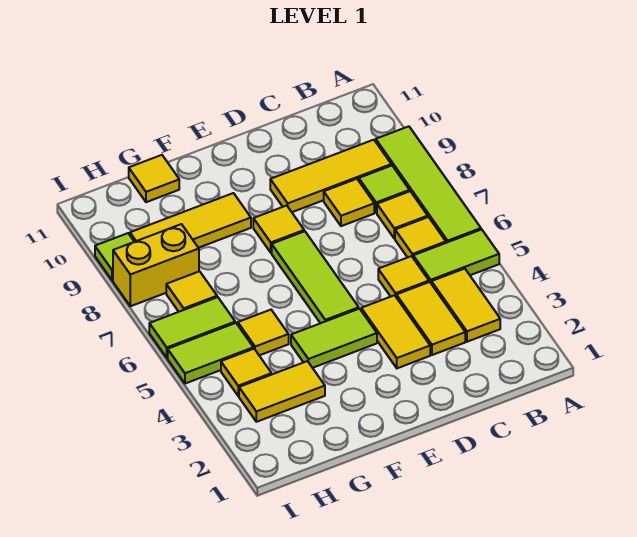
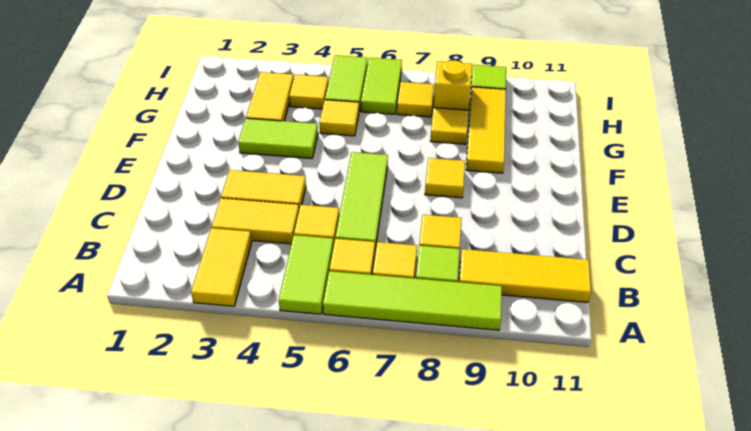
yellow 1x2 tile [432,269,500,342] -> yellow 1x2 tile turned to [191,228,252,306]
yellow 1x3 tile [270,140,391,212] -> yellow 1x3 tile turned to [459,249,591,302]
lime 1x2 tile [291,309,377,368] -> lime 1x2 tile turned to [238,118,318,158]
lime 1x3 tile [272,231,359,323] -> lime 1x3 tile turned to [335,152,388,249]
yellow 1x1 tile [129,155,179,202] -> yellow 1x1 tile moved to [431,108,468,144]
yellow 1x2 brick [113,224,199,306] -> yellow 1x1 brick [434,60,472,110]

